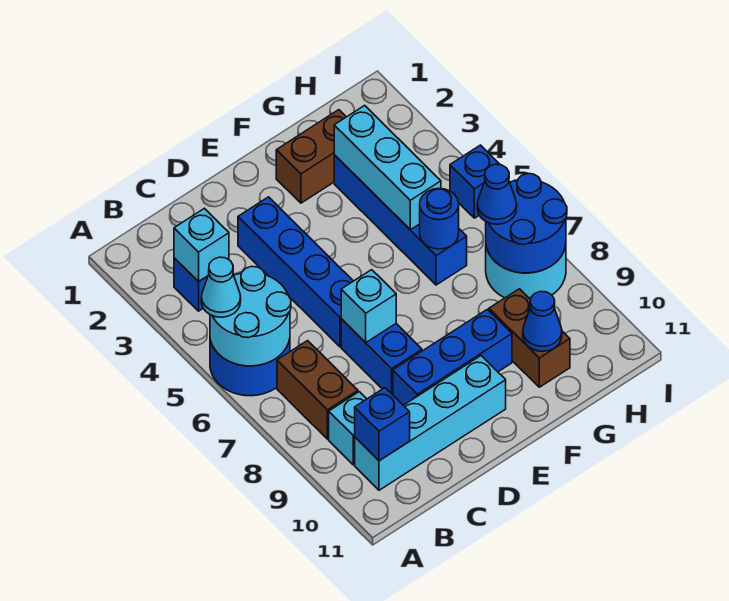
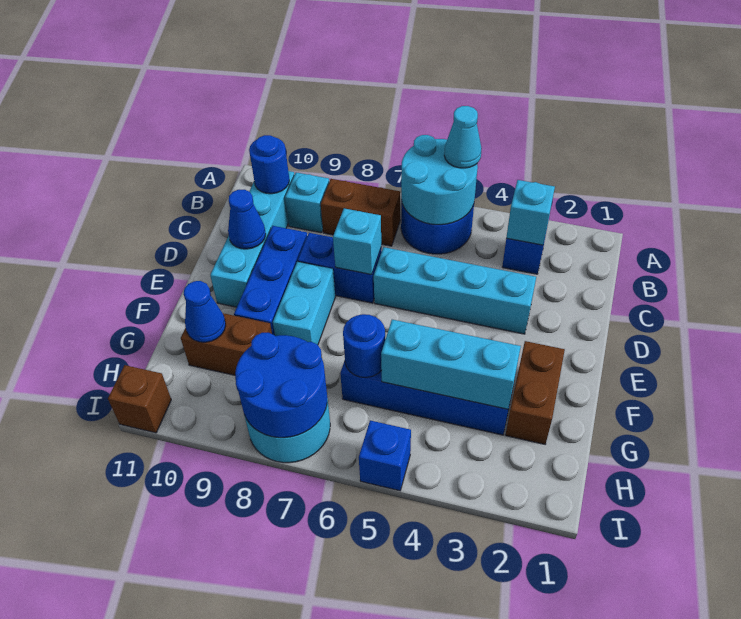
blue 1x1 brick [355,388,410,461] -> blue 1x1 round brick [249,135,289,194]
blue 1x4 brick [238,197,353,347] -> cyan 1x4 brick [374,247,536,334]
none -> cyan 1x2 brick [273,262,335,345]
blue 1x1 cone [477,164,517,224] -> blue 1x1 cone moved to [228,190,266,249]
none -> brown 1x1 brick [108,365,171,433]

